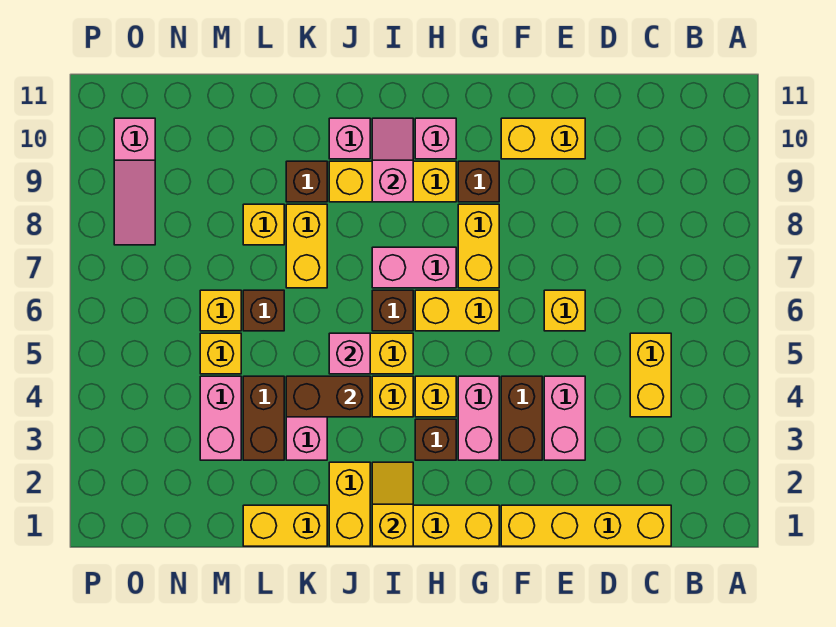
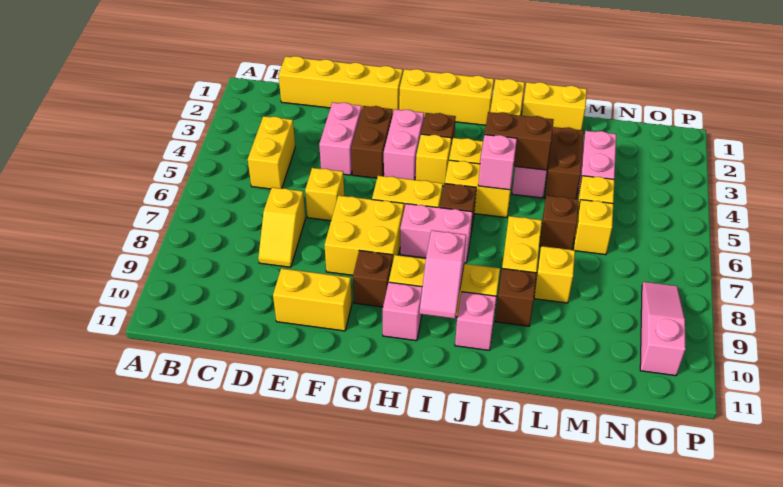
yellow 1x2 brick [458,204,499,288] -> yellow 2x2 brick [325,195,404,275]
yellow 1x2 slope [372,462,413,546] -> yellow 1x2 slope moved to [258,187,306,267]

